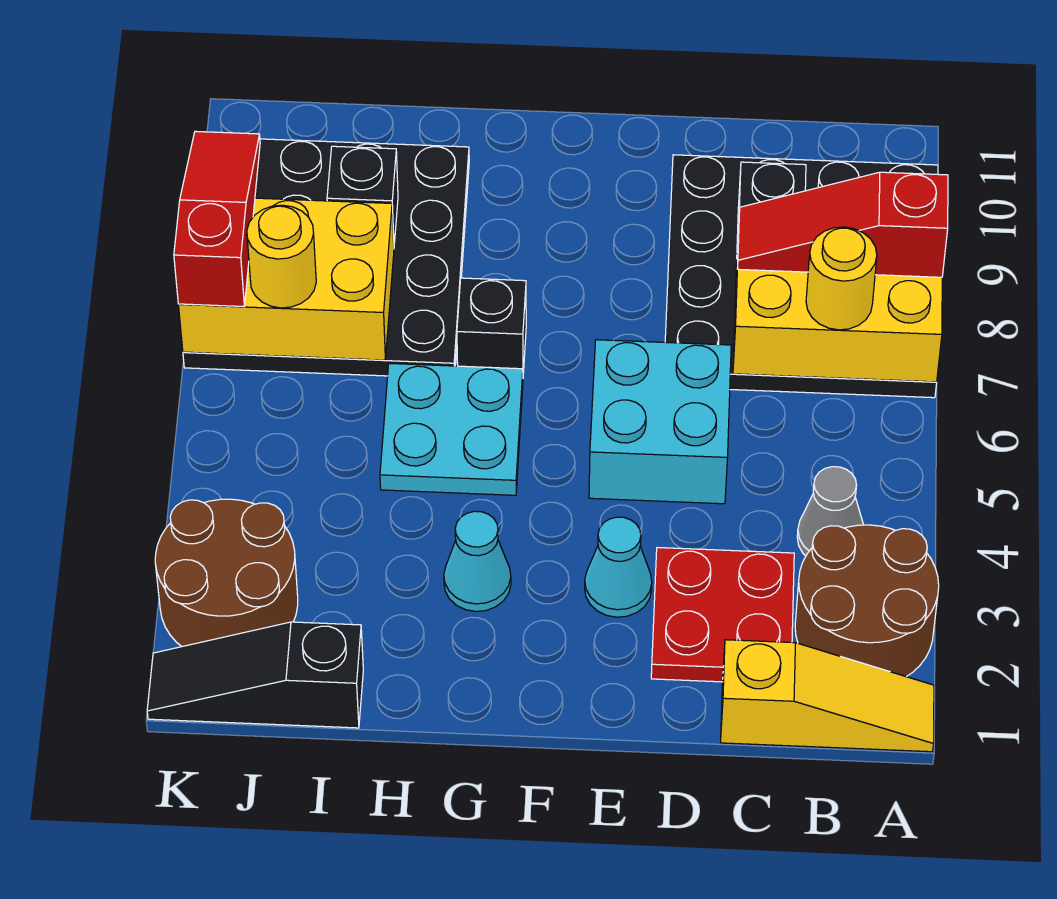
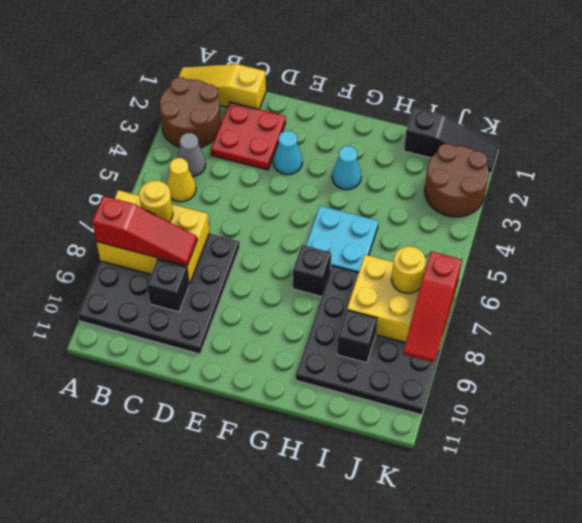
none -> yellow 1x1 cone [167,158,196,202]
cyan 2x2 brick [589,340,731,504] -> none

